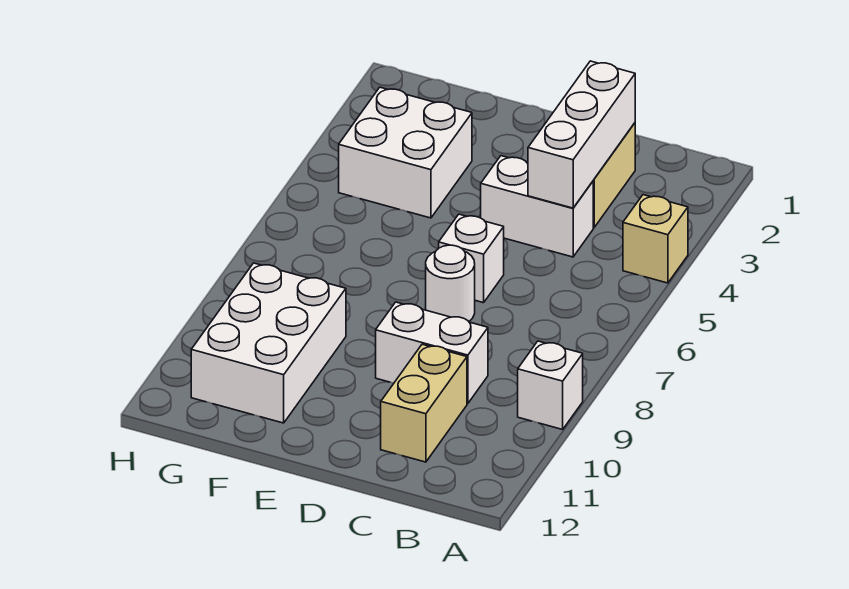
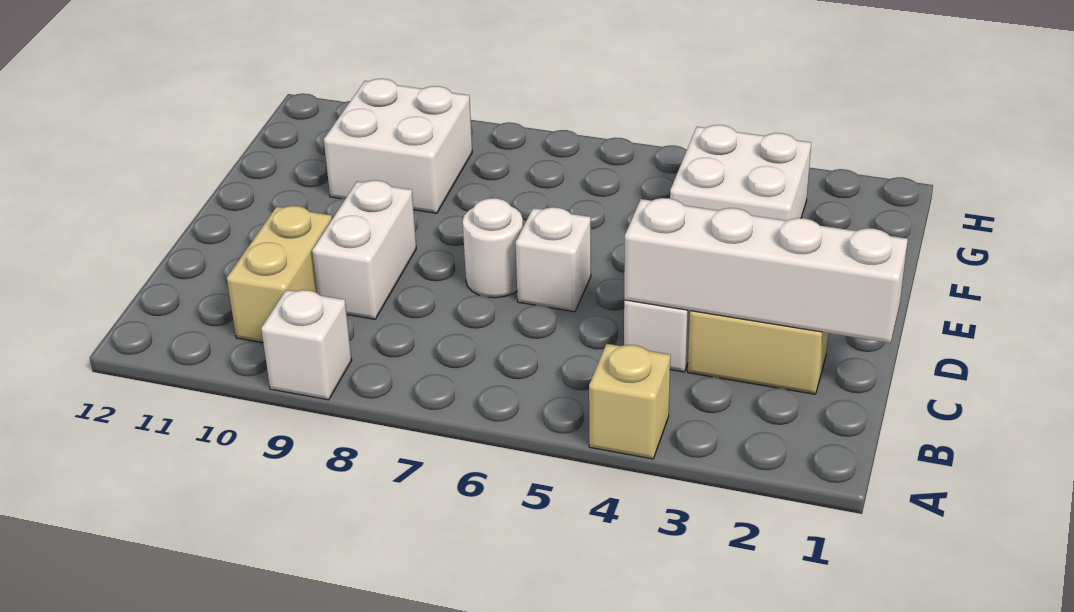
white 1x3 brick [528,61,635,208] -> white 1x4 brick [624,198,908,343]
tan 1x2 brick [381,344,467,462] -> tan 1x2 brick turned to [227,206,332,343]
white 2x3 brick [191,263,346,423] -> white 2x2 brick [324,79,472,213]

